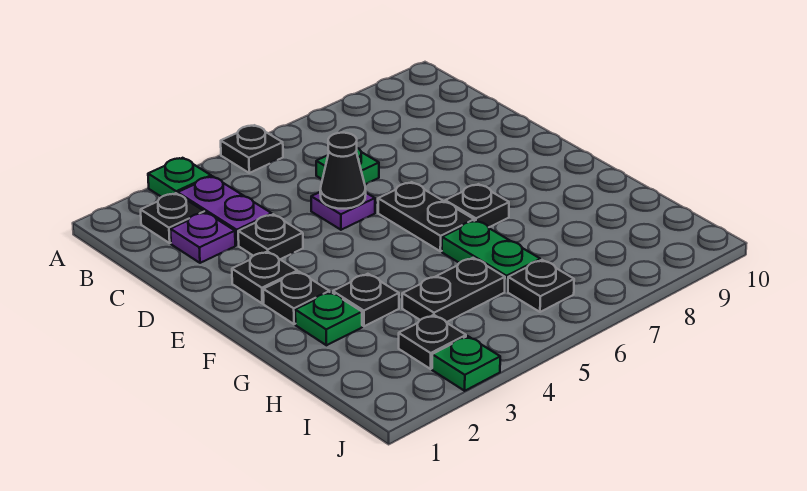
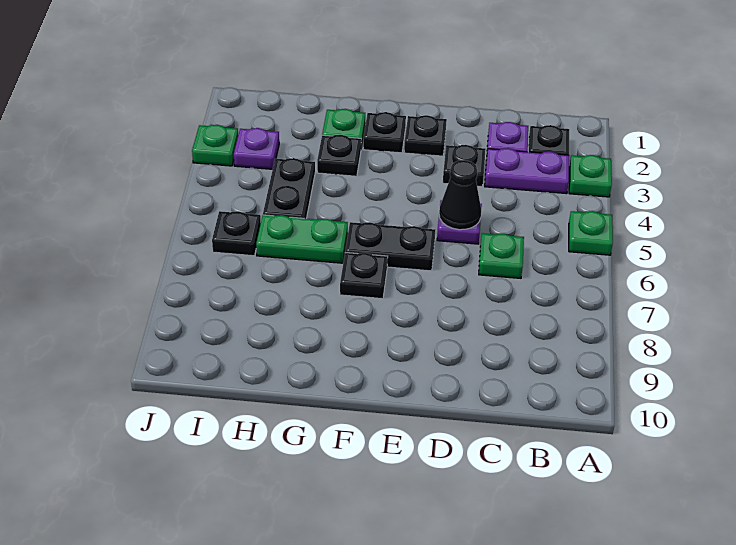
black 1x1 plate [221,125,283,173] -> green 1x1 plate [569,211,613,255]
black 1x1 plate [399,315,466,369] -> purple 1x1 plate [234,128,279,169]

